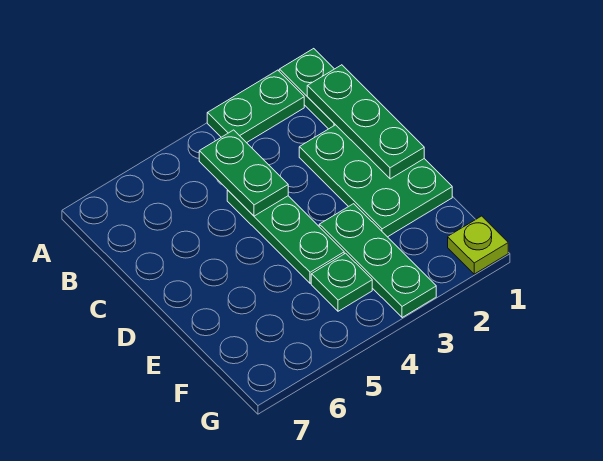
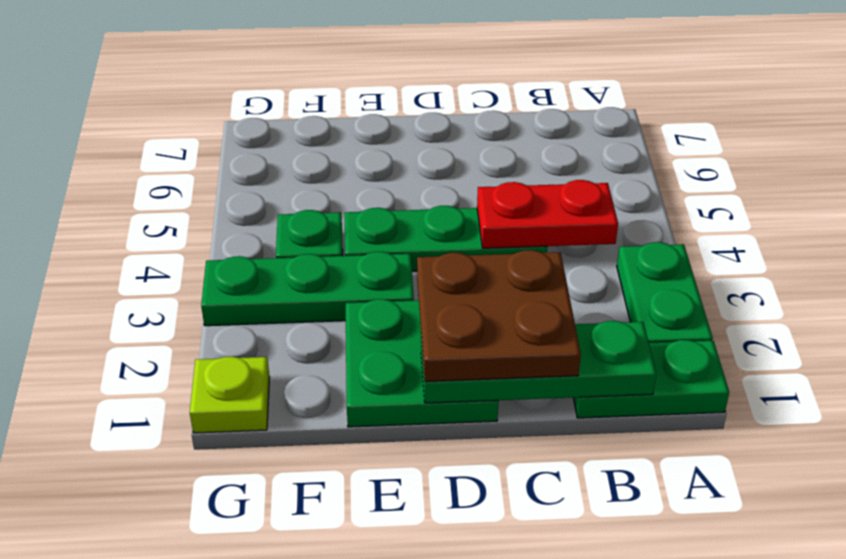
green 1x2 plate [199,130,288,216] -> red 1x2 plate [477,180,618,248]
green 2x3 plate [299,125,452,237] -> green 2x2 plate [346,299,499,427]
none -> brown 2x2 plate [417,250,581,382]

